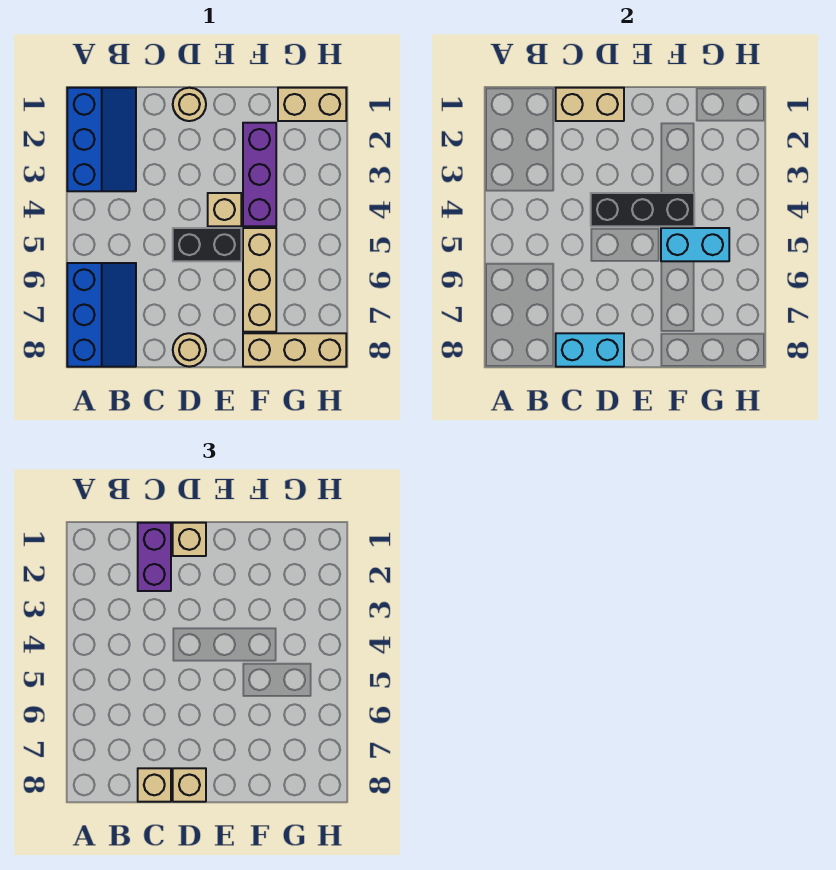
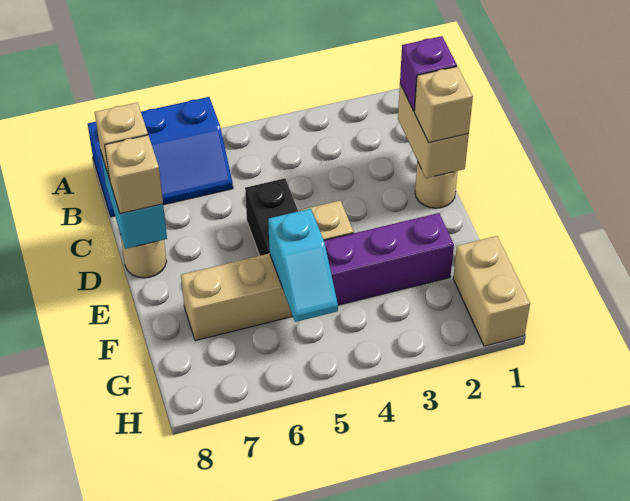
blue 2x3 slope [67,88,136,191] -> none
purple 1x2 brick [138,523,171,591] -> purple 1x1 brick [400,36,457,111]
black 1x3 brick [591,193,694,226] -> none
cyan 1x2 brick [661,228,729,261] -> cyan 1x2 slope [268,209,338,322]
tan 1x3 brick [243,333,346,367] -> none

